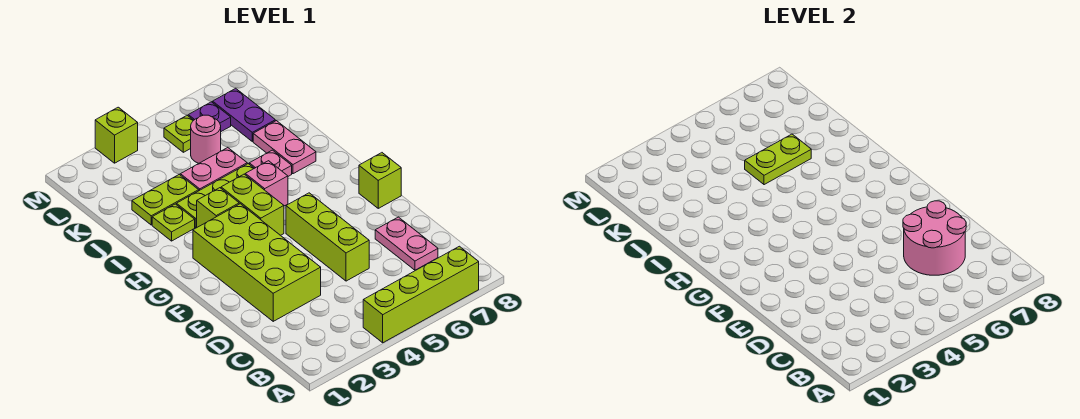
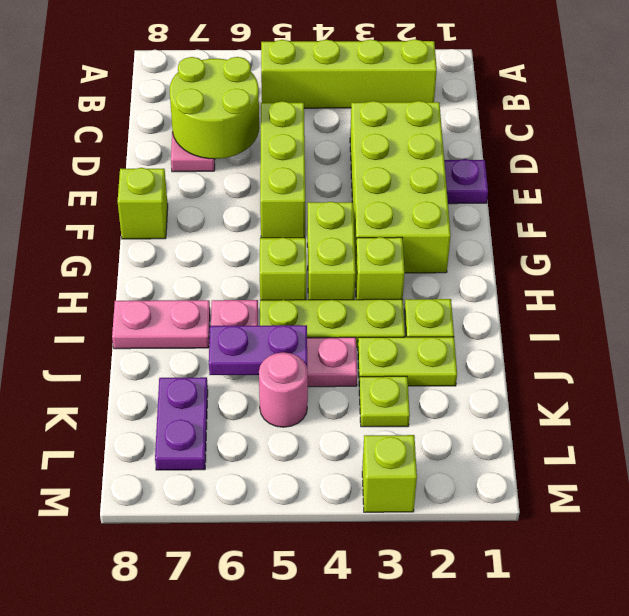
lime 1x4 brick [363,246,479,343] -> lime 1x4 brick moved to [261,39,437,108]
pink 2x2 round brick [903,201,966,275] -> lime 2x2 round brick [170,57,259,159]
pink 1x1 brick [245,161,288,206] -> lime 1x1 brick [260,238,306,300]
pink 1x2 plate [253,121,316,174] -> pink 1x2 plate turned to [112,300,210,349]
lime 1x2 plate [745,134,811,185] -> purple 1x2 plate [209,325,307,375]
lime 1x1 plate [164,116,194,152] -> lime 1x1 plate moved to [359,376,410,427]
purple 1x1 plate [188,102,231,131] -> purple 1x1 plate moved to [444,159,488,204]

